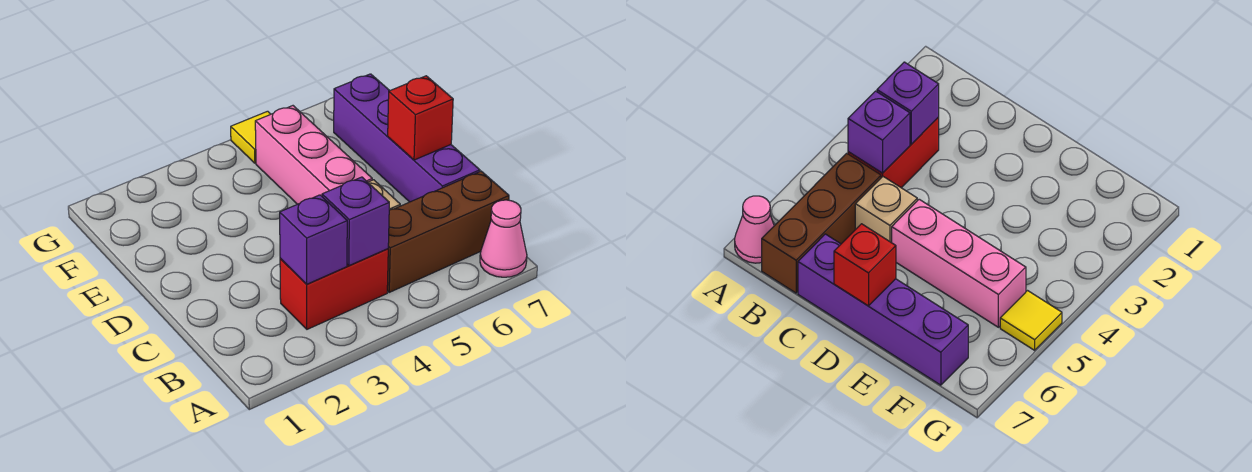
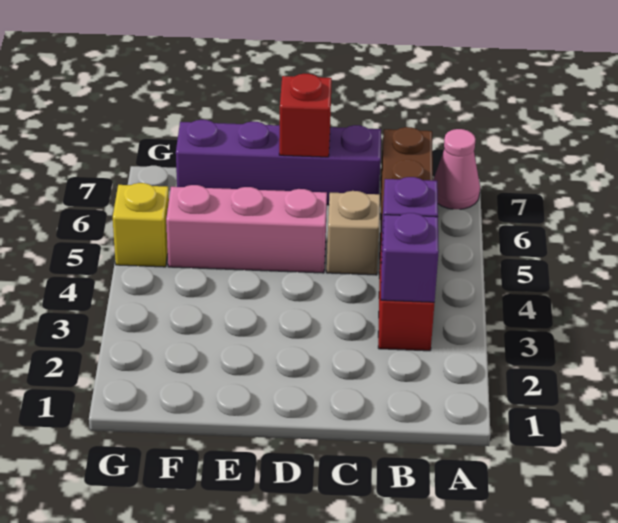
yellow 1x1 tile [231,111,271,163] -> yellow 1x1 brick [113,183,169,267]

